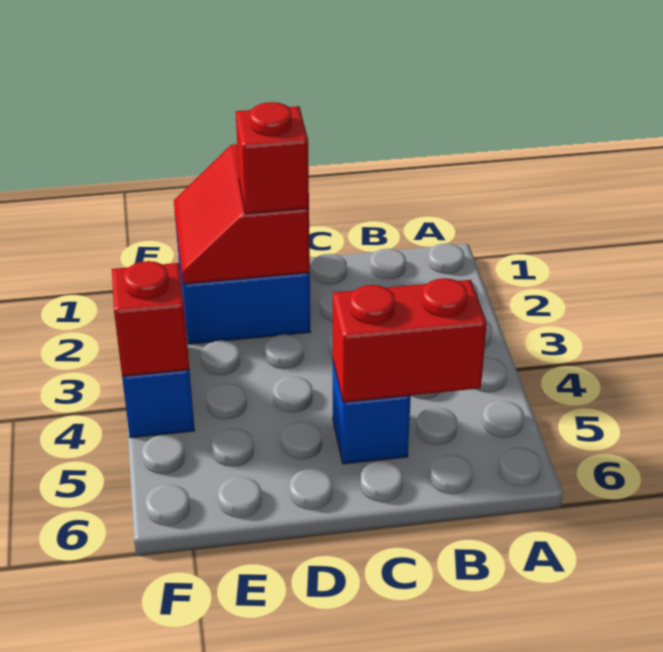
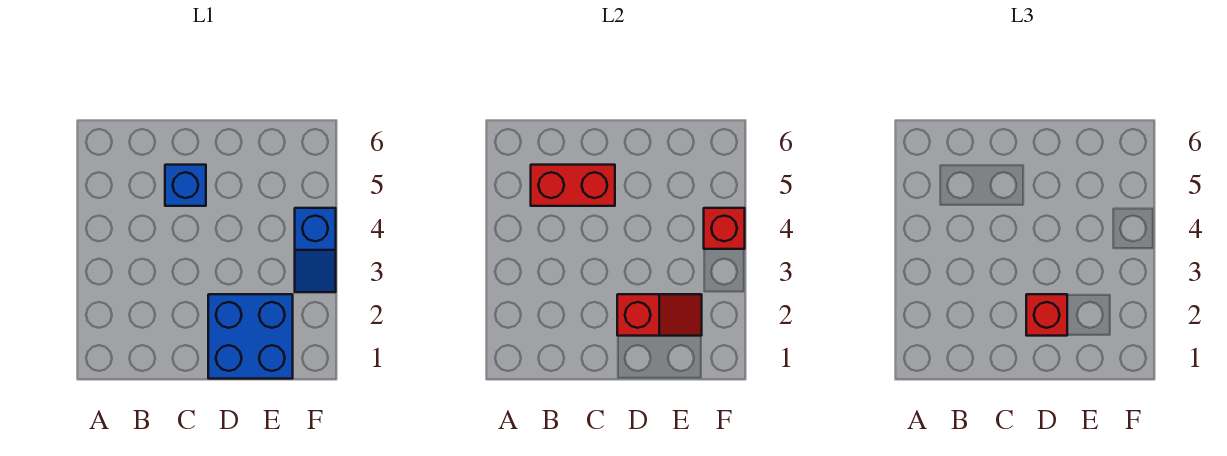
red 2x2 slope [174,144,310,284] -> red 1x2 slope [617,294,702,336]

